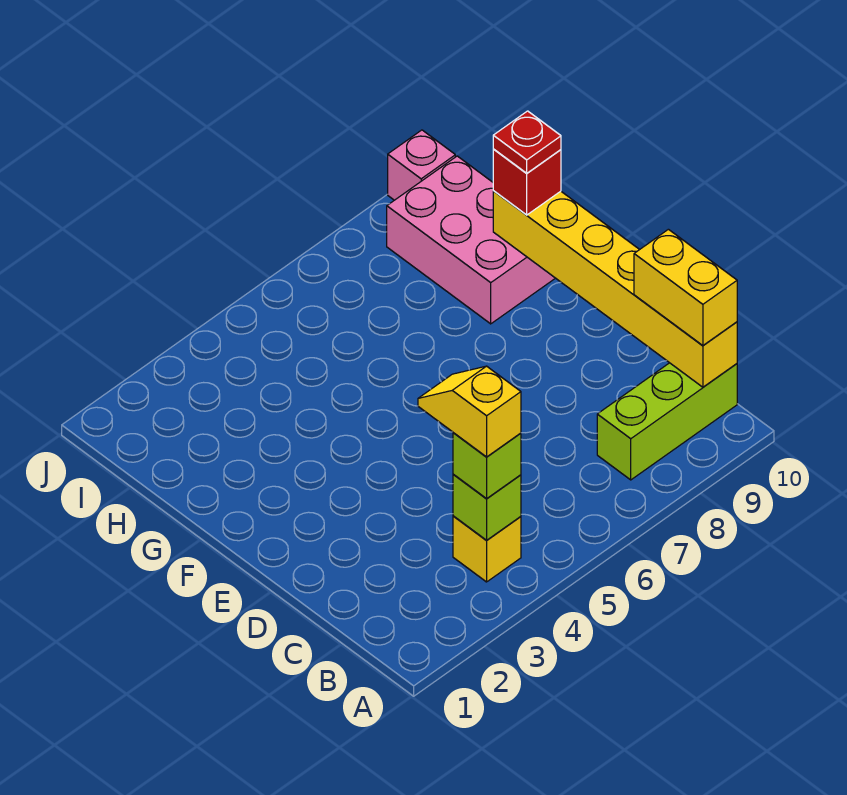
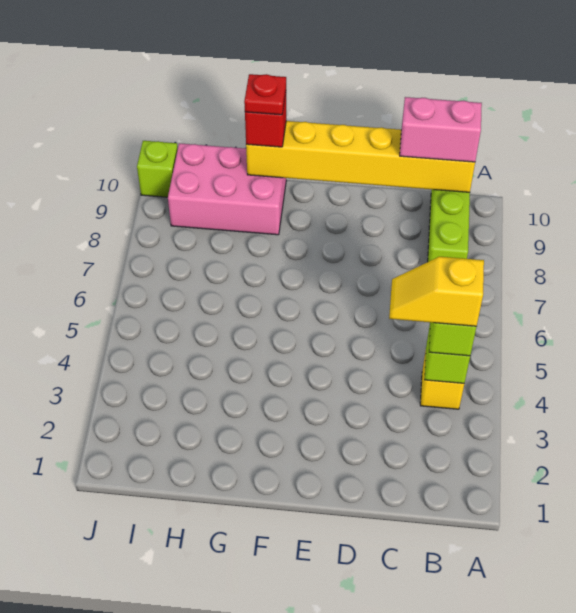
yellow 1x2 brick [634,229,737,345] -> pink 1x2 brick [400,97,482,162]
pink 1x1 brick [388,130,455,200] -> lime 1x1 brick [137,141,178,197]

